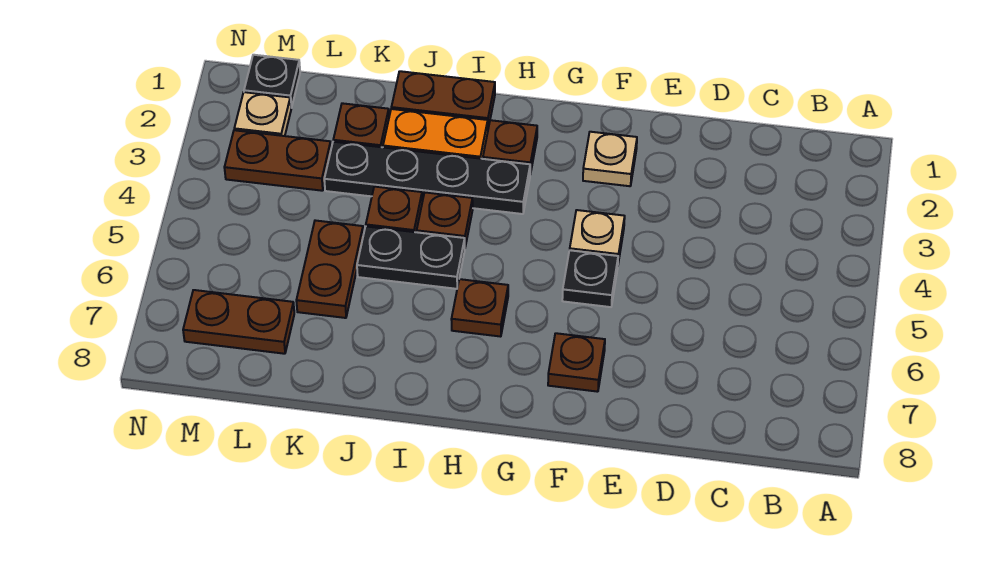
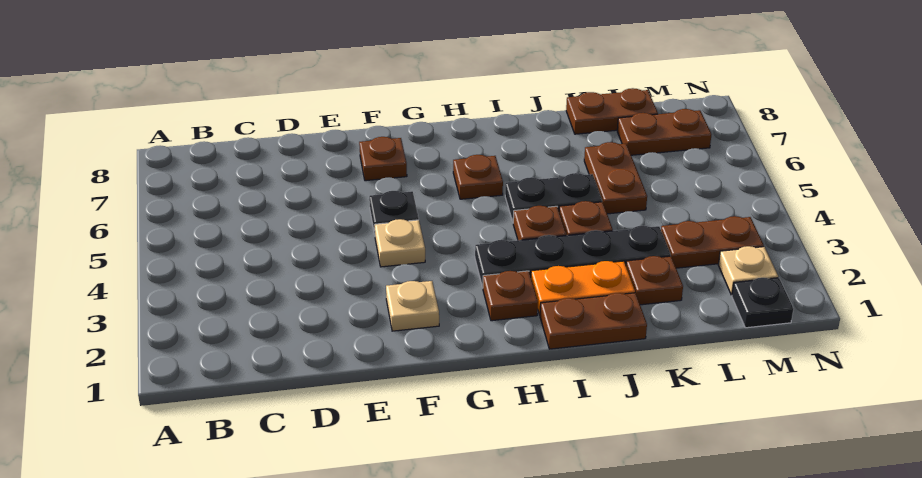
none -> brown 1x2 plate [566,88,658,134]

